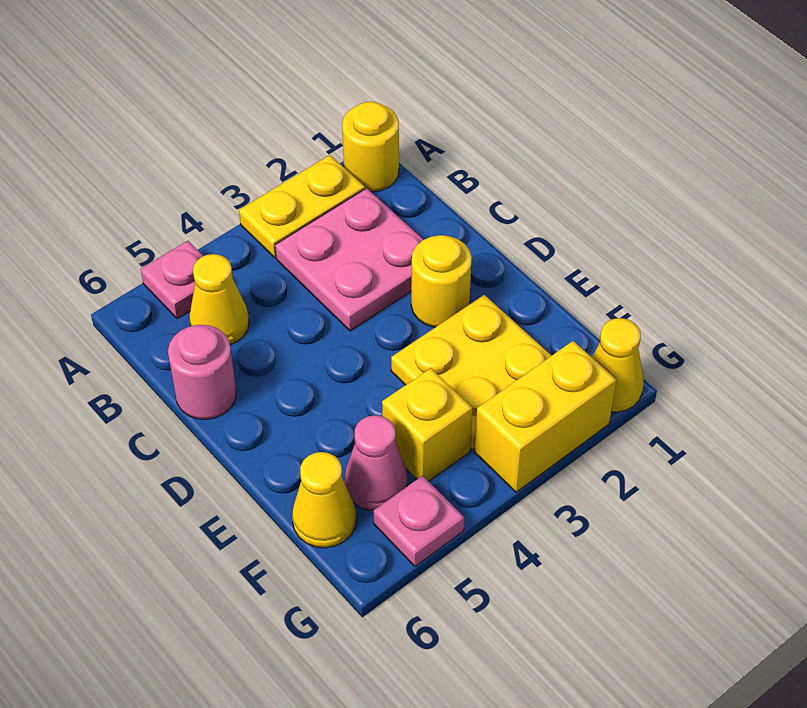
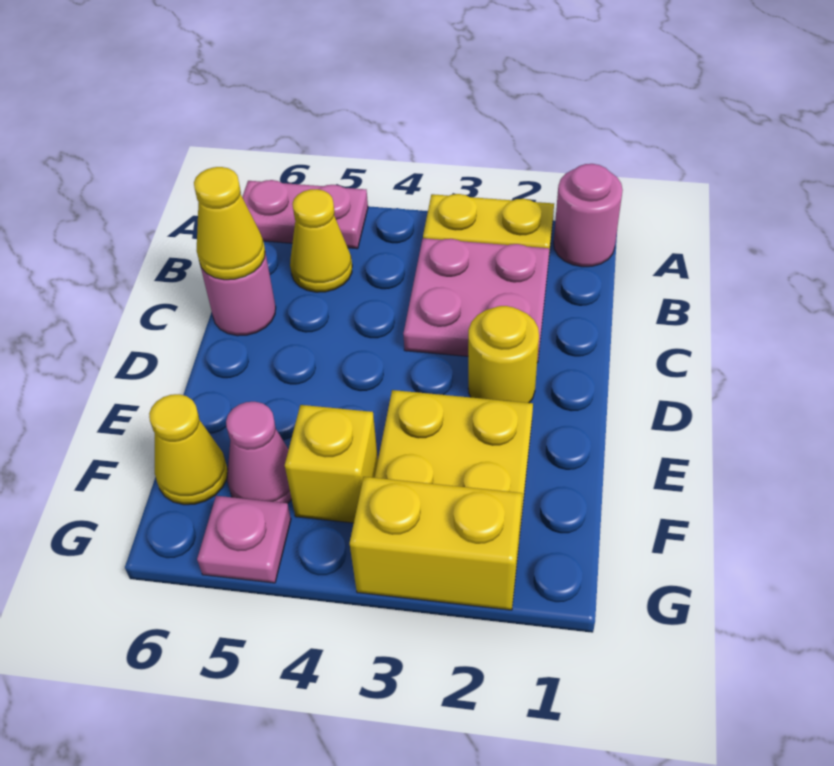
yellow 1x1 round brick [342,102,399,192] -> pink 1x1 round brick [554,164,623,267]
pink 1x1 plate [141,241,203,319] -> pink 1x2 plate [242,180,368,249]
yellow 1x1 cone [592,318,644,412] -> yellow 1x1 cone moved to [194,167,265,280]

